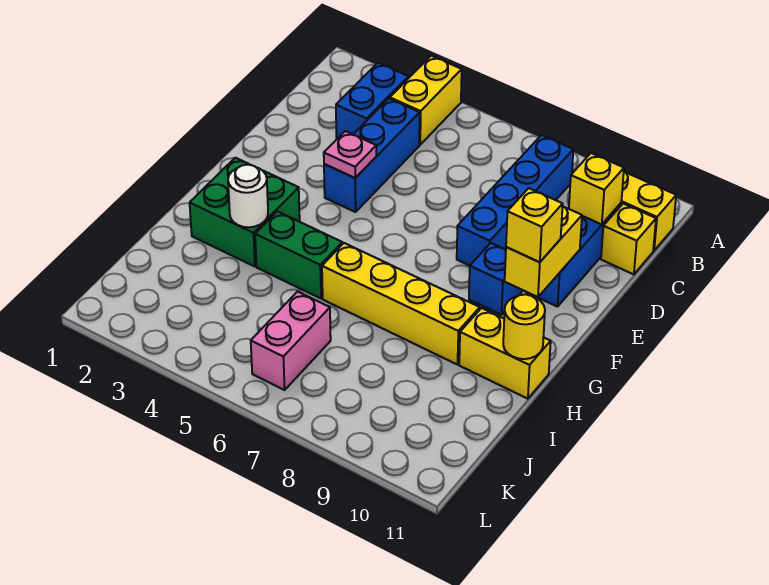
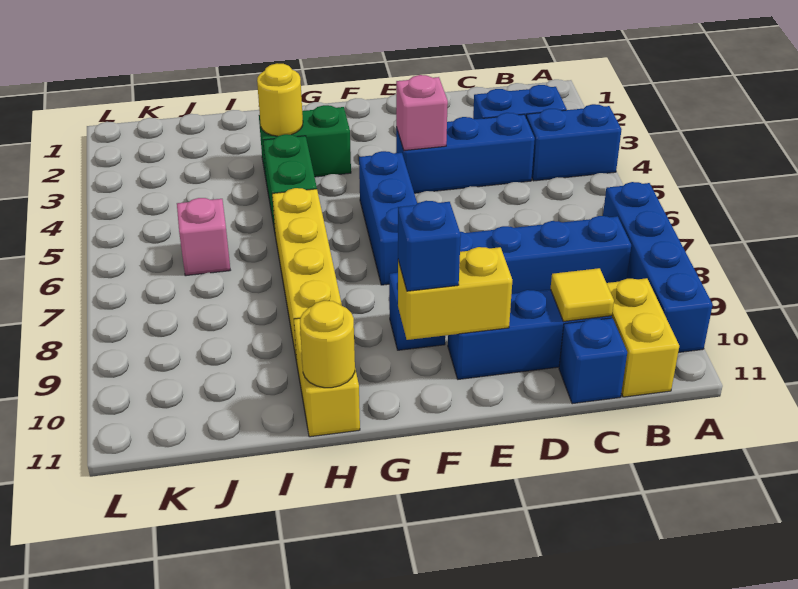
yellow 1x2 brick [390,56,462,145] -> blue 1x2 brick [526,104,621,181]
none -> blue 1x4 brick [603,182,713,353]
yellow 1x1 brick [569,153,624,224] -> yellow 1x1 tile [551,268,614,321]
yellow 1x1 brick [601,204,656,274] -> blue 1x1 brick [559,318,627,404]
pink 1x1 plate [324,131,376,178] -> pink 1x1 brick [396,75,448,151]
none -> blue 1x3 brick [359,151,417,285]
yellow 1x1 brick [506,188,563,262] -> blue 1x1 brick [398,201,461,291]
green 2x2 brick [190,158,300,267] -> green 1x2 brick [259,105,351,178]
white 1x1 round brick [228,165,268,227] -> yellow 1x1 round brick [257,63,303,136]
pink 1x2 brick [251,292,331,390] -> pink 1x1 brick [177,198,230,276]

